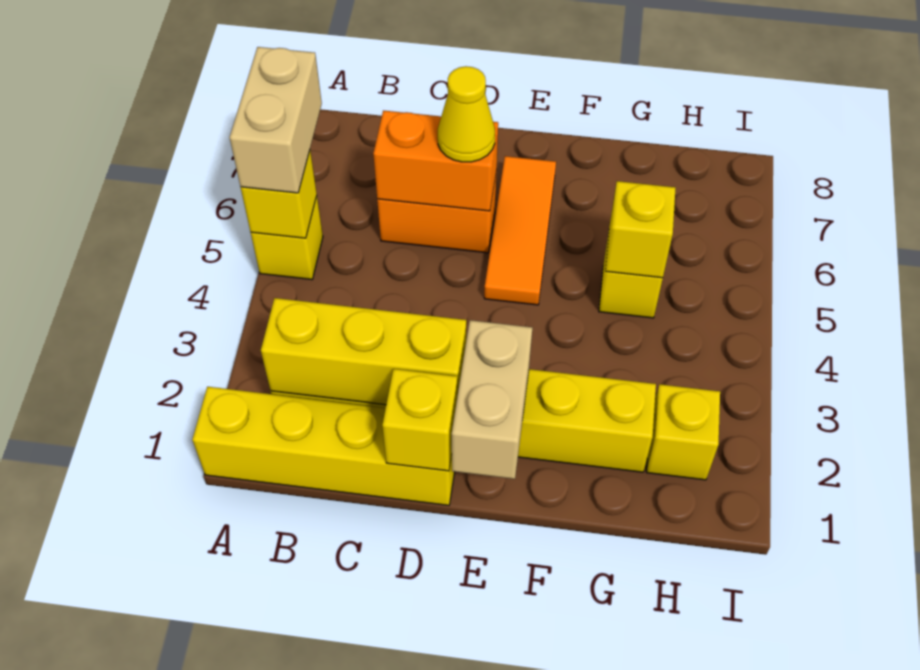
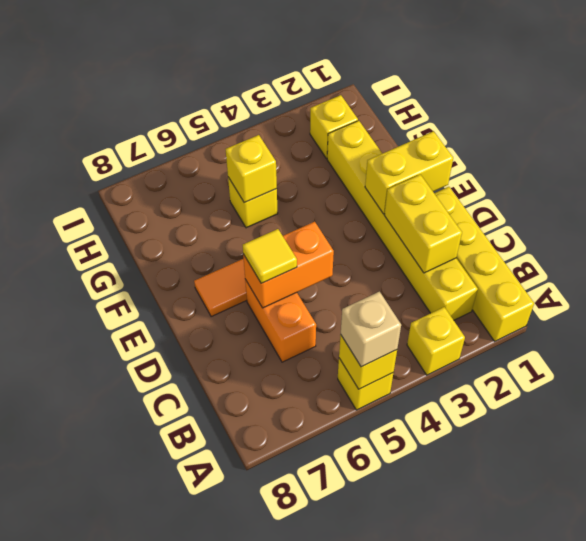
tan 1x2 brick [230,47,322,193] -> tan 1x1 brick [341,292,401,367]
yellow 1x3 brick [261,298,466,405] -> yellow 1x2 brick [384,174,462,273]
orange 1x2 brick [373,111,498,211] -> orange 1x2 brick turned to [243,222,334,308]
yellow 1x1 brick [382,369,457,471] -> yellow 1x1 brick moved to [407,307,465,375]
yellow 1x1 cone [438,66,495,162] -> yellow 1x1 tile [243,229,297,283]
tan 1x2 brick [452,320,532,479] -> yellow 1x2 brick [365,131,453,214]

